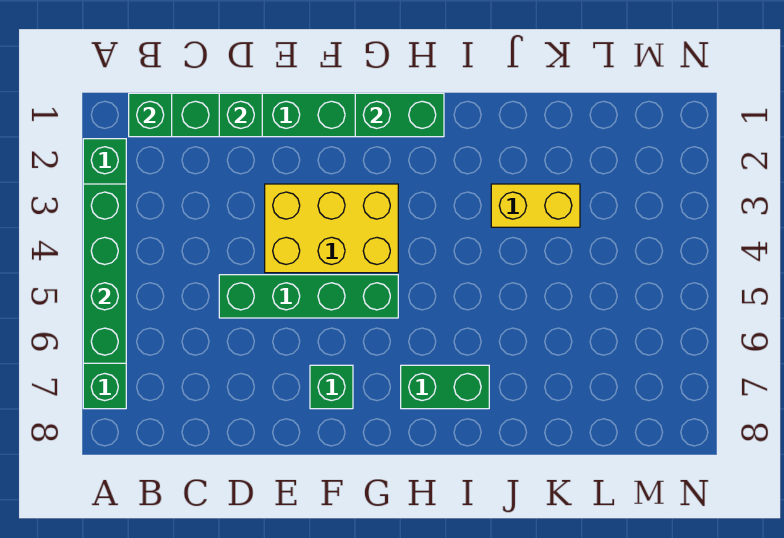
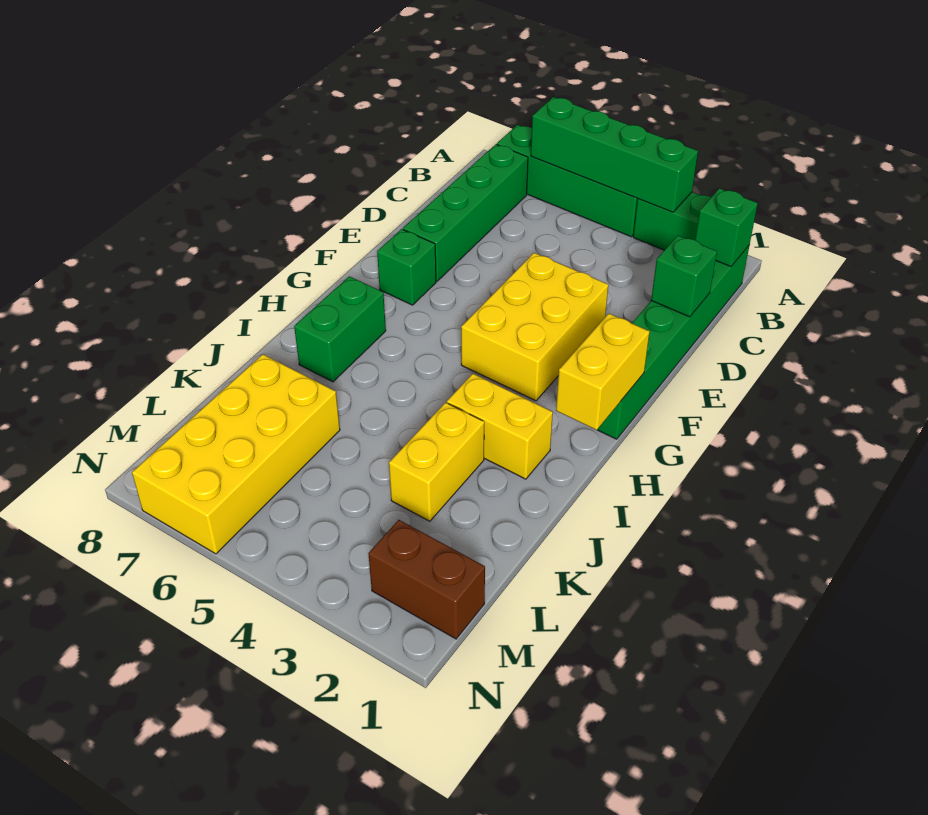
green 1x4 brick [219,275,398,318] -> green 1x4 brick moved to [403,144,528,281]
green 1x2 brick [355,93,444,137] -> yellow 1x2 brick [556,313,650,430]
none -> yellow 1x2 brick [447,374,553,479]
none -> yellow 2x4 brick [132,354,340,554]
none -> brown 1x2 brick [368,520,485,639]

